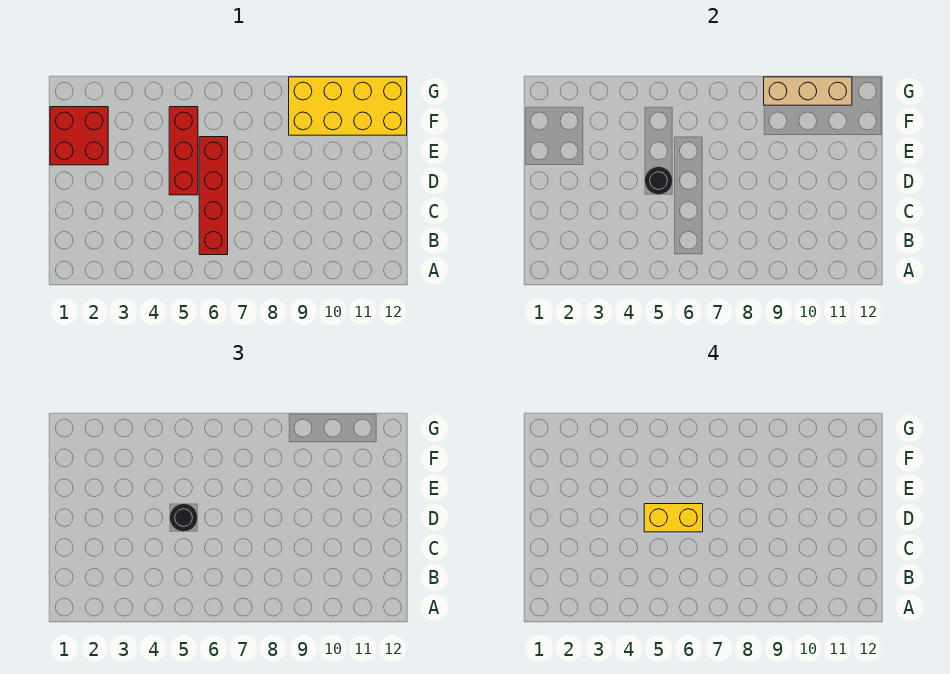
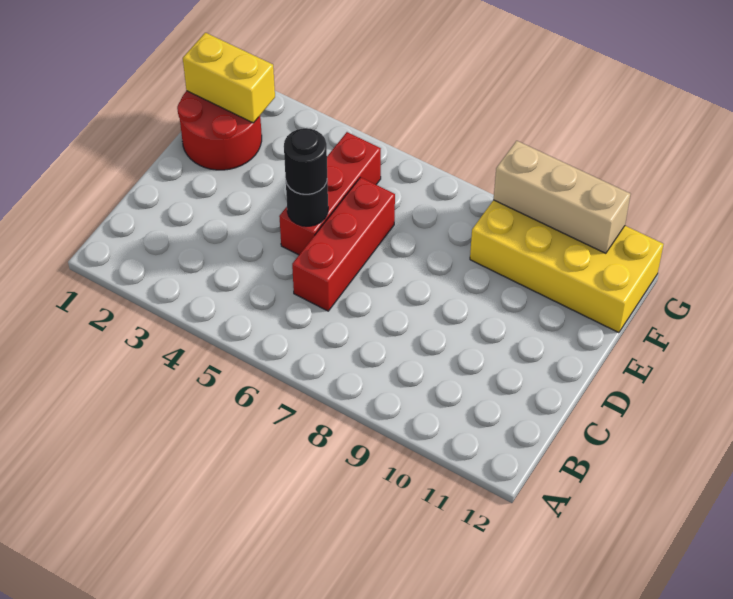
red 1x4 brick [199,137,228,255] -> red 1x3 brick [292,177,395,311]
yellow 1x2 brick [644,504,703,532] -> yellow 1x2 brick moved to [183,33,275,123]
red 2x2 brick [50,107,108,165] -> red 2x2 round brick [177,91,262,170]

